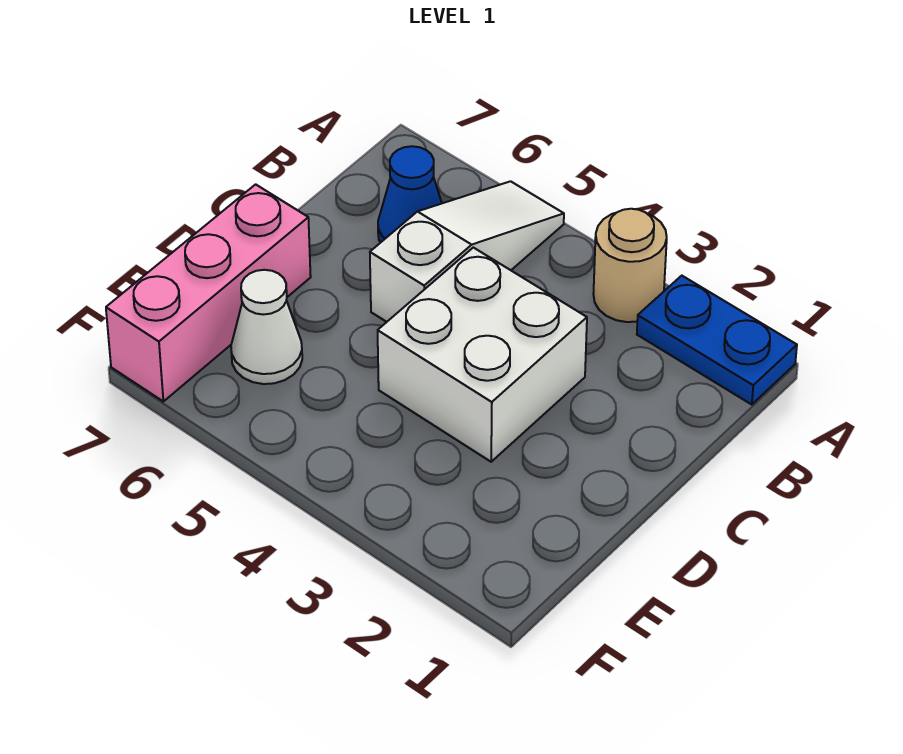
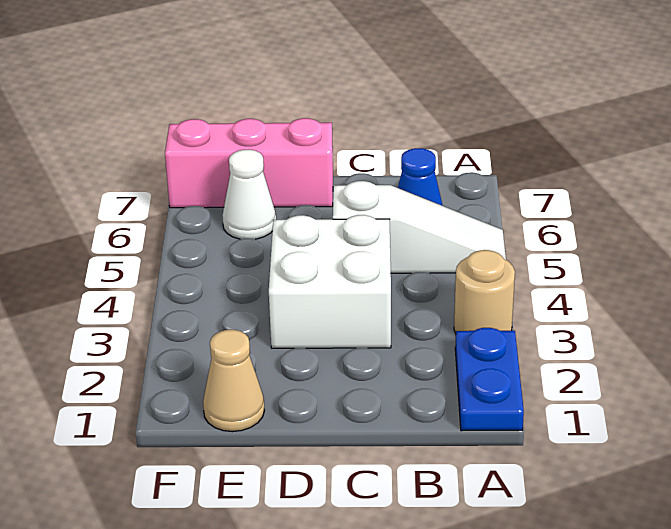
none -> tan 1x1 cone [203,330,265,432]

